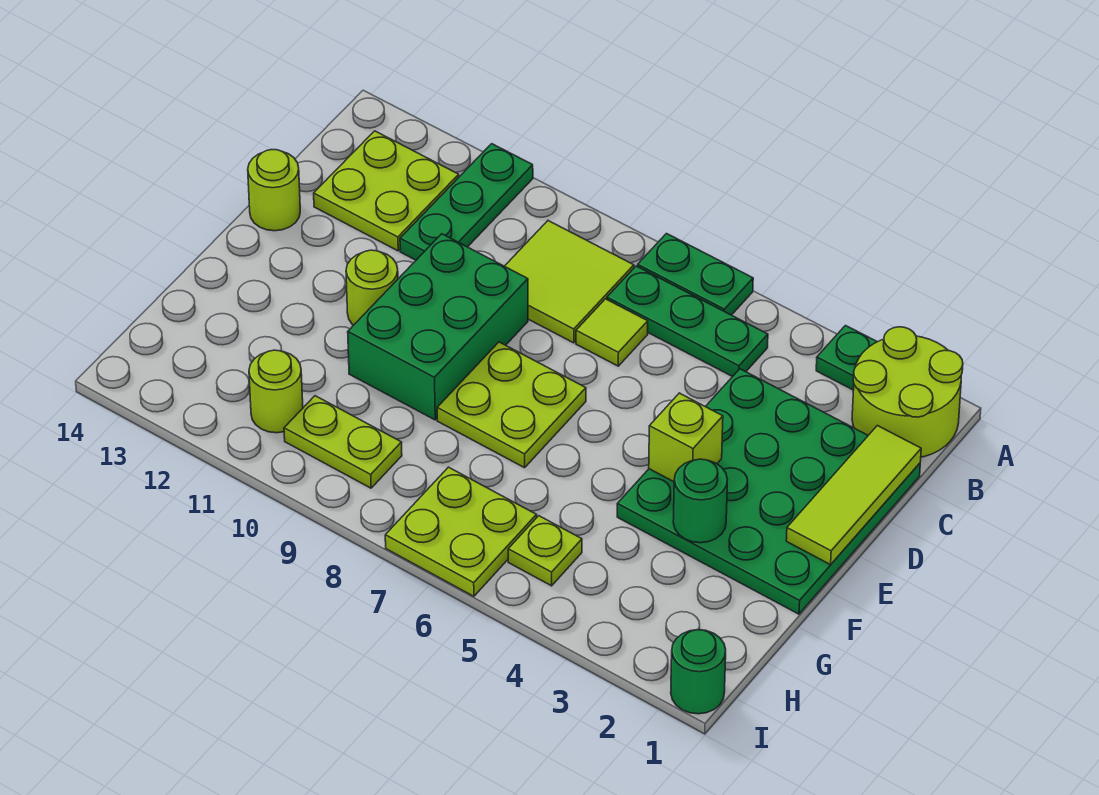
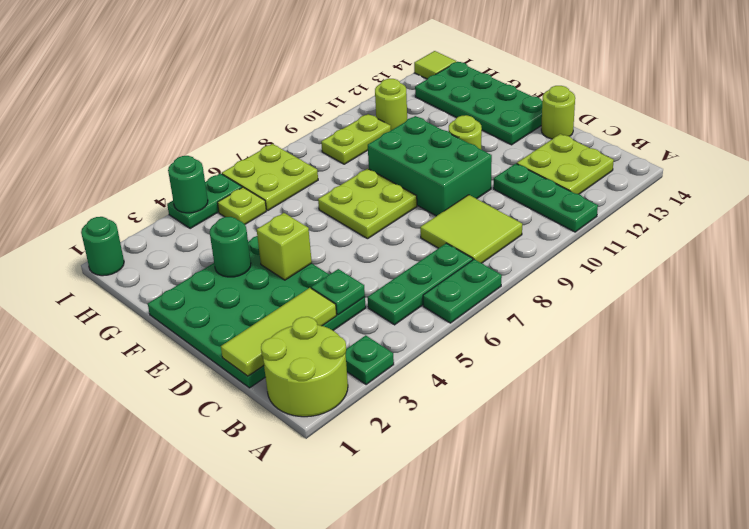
lime 1x3 tile [786,426,921,565] -> lime 1x3 tile turned to [221,288,337,376]
none -> green 1x1 plate [311,269,365,315]
lime 1x1 tile [576,299,648,366] -> lime 1x1 tile moved to [414,51,456,79]
none -> green 2x4 plate [415,62,542,145]
none -> green 1x2 plate [167,173,242,229]
none -> green 1x1 round brick [168,156,208,213]

